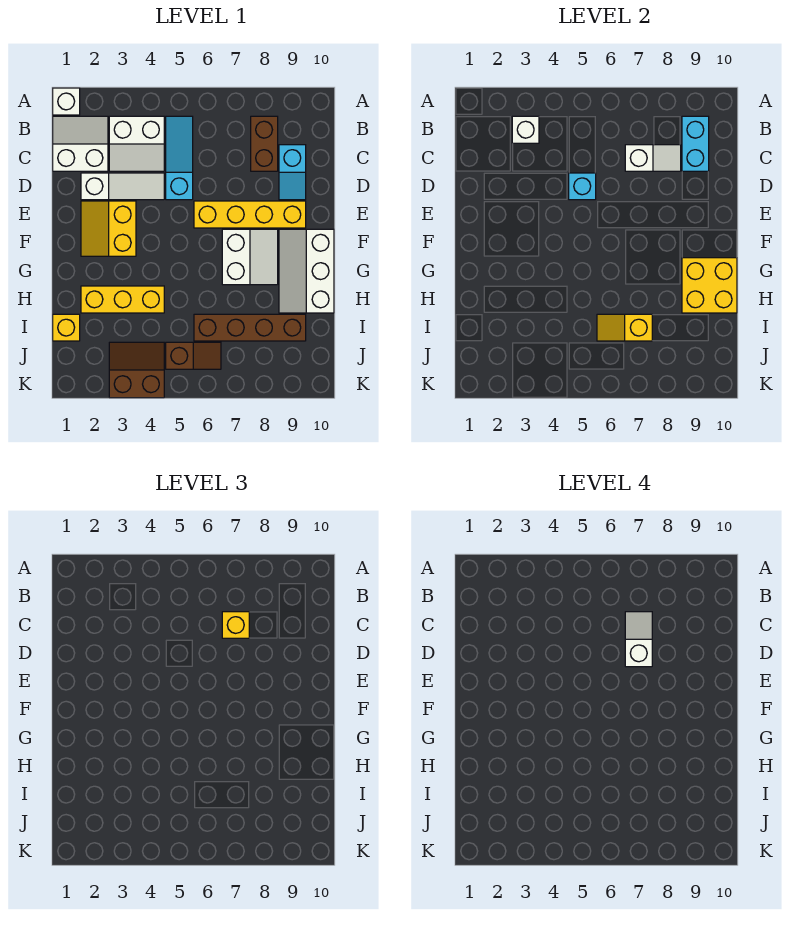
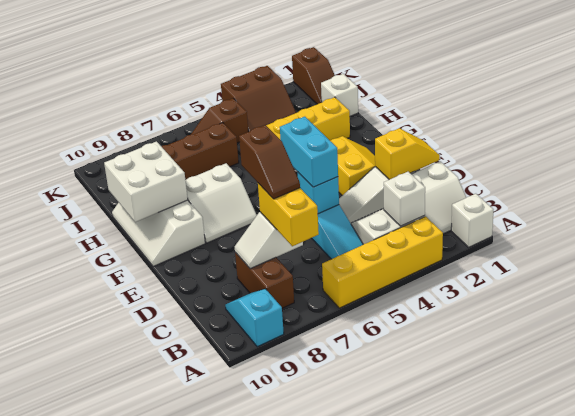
cyan 1x2 brick [682,116,709,171] -> cyan 1x2 brick moved to [280,117,338,187]
yellow 1x1 brick [222,612,249,638] -> yellow 1x2 brick [258,183,319,246]
white 1x2 slope [625,612,652,667] -> brown 1x2 slope [239,125,300,199]
cyan 1x2 slope [279,145,306,200] -> cyan 1x2 slope moved to [225,289,284,347]
yellow 1x4 brick [194,201,306,228] -> yellow 1x4 brick moved to [322,216,443,308]
white 2x2 slope [222,229,278,285] -> white 2x2 slope turned to [185,163,257,243]
white 2x3 slope [279,229,334,313] -> white 2x3 slope turned to [112,200,205,266]
yellow 2x2 brick [682,258,737,313] -> white 2x2 brick [104,141,188,222]
yellow 1x1 brick [53,314,80,341] -> white 1x1 brick [321,74,358,116]
yellow 1x2 slope [597,314,652,341] -> yellow 1x2 slope moved to [375,128,440,180]
none -> brown 1x2 slope [292,47,335,104]

